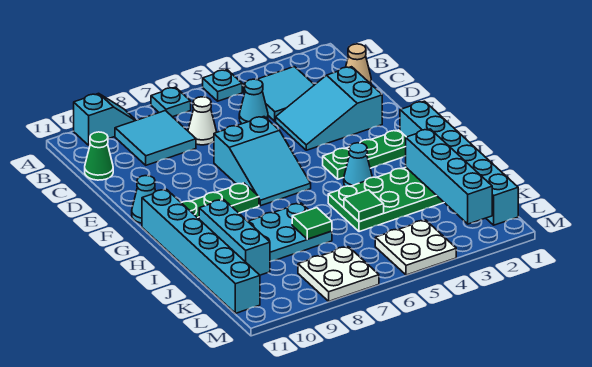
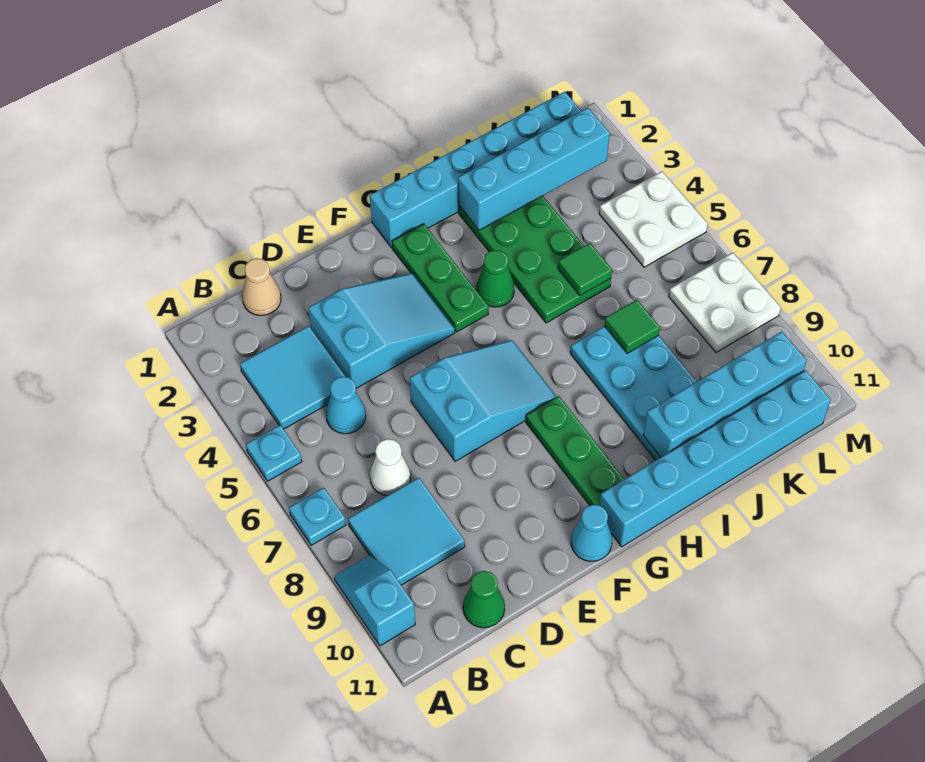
cyan 2x3 slope [276,67,382,150] -> cyan 2x3 slope turned to [308,273,455,388]
cyan 1x1 cone [344,143,372,186] -> green 1x1 cone [476,250,514,307]
cyan 1x3 brick [199,200,270,275] -> cyan 1x4 brick [643,332,807,457]

